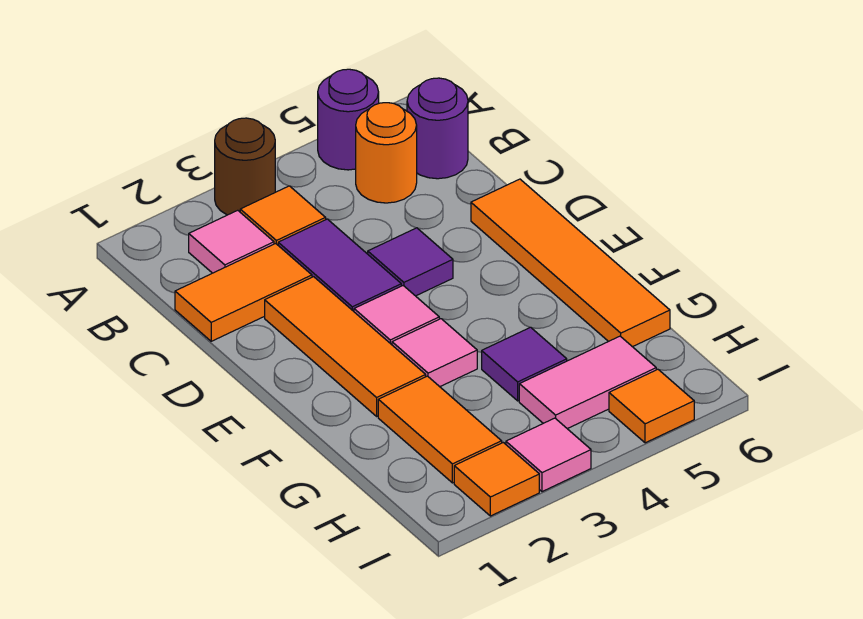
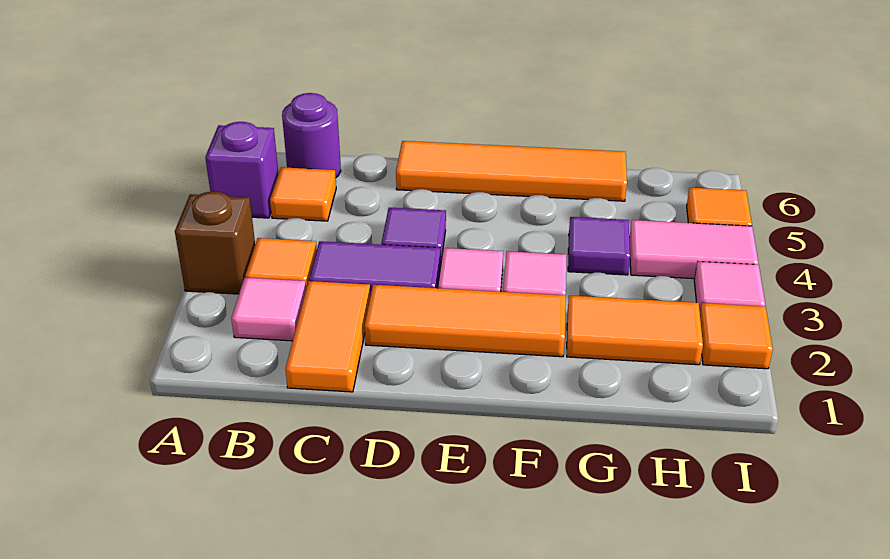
brown 1x1 round brick [215,118,275,215] -> brown 1x1 brick [175,191,255,294]
purple 1x1 round brick [318,69,379,170] -> purple 1x1 brick [205,122,278,218]
orange 1x1 round brick [356,103,417,203] -> orange 1x1 tile [270,167,336,221]
pink 1x2 tile [519,336,656,429] -> pink 1x2 tile turned to [629,220,758,279]

